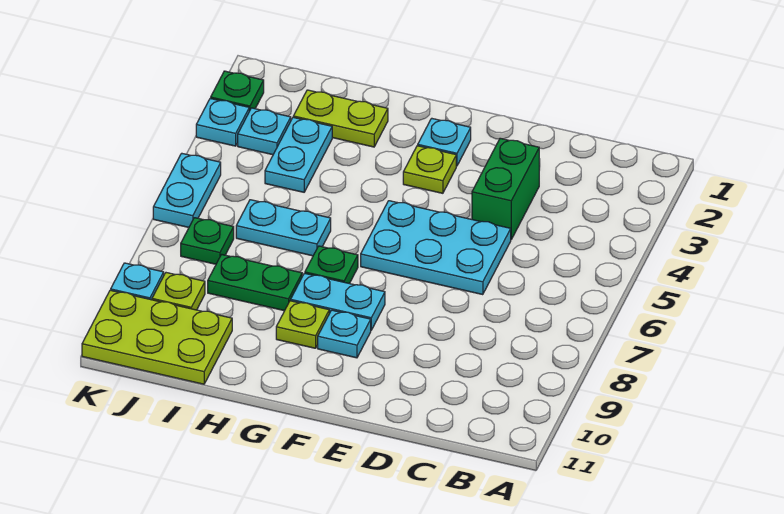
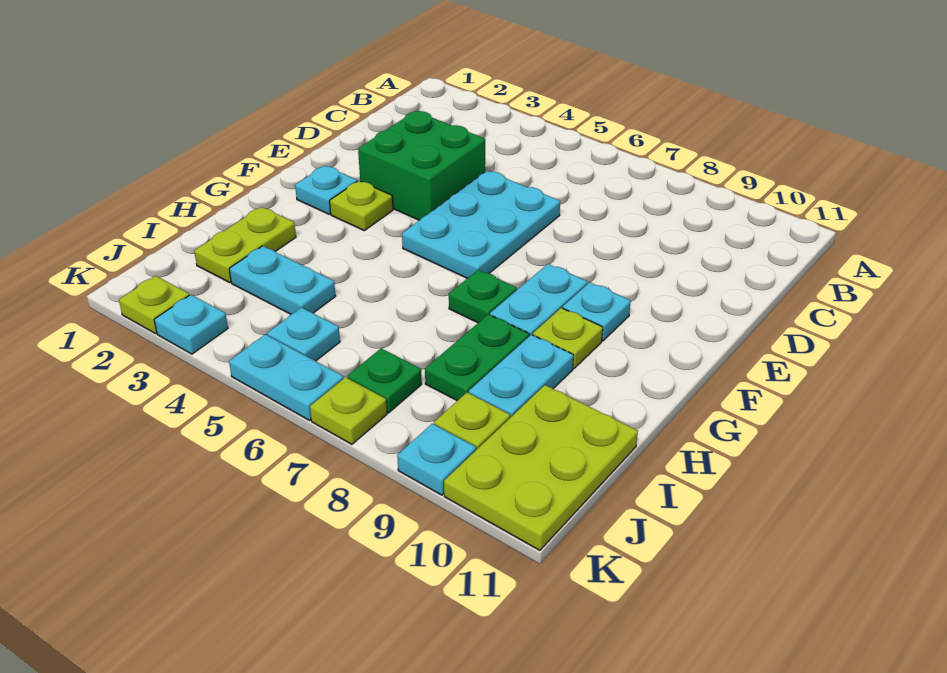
green 1x2 brick [472,138,539,239] -> green 2x2 brick [358,111,485,220]
cyan 1x2 plate [236,200,331,256] -> cyan 1x2 plate moved to [469,335,573,417]
cyan 1x1 plate [238,108,291,155] -> cyan 1x1 plate moved to [267,307,340,361]
green 1x1 plate [211,71,264,111] -> lime 1x1 plate [119,276,189,334]
none -> lime 1x1 plate [310,377,387,444]

